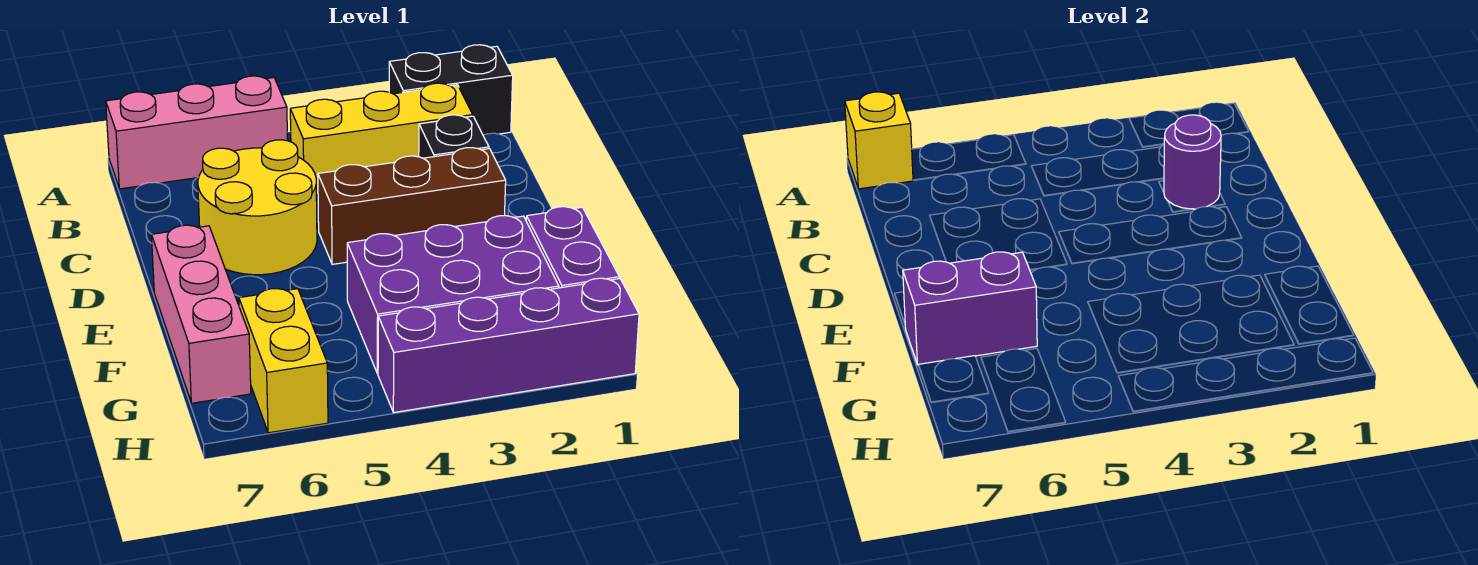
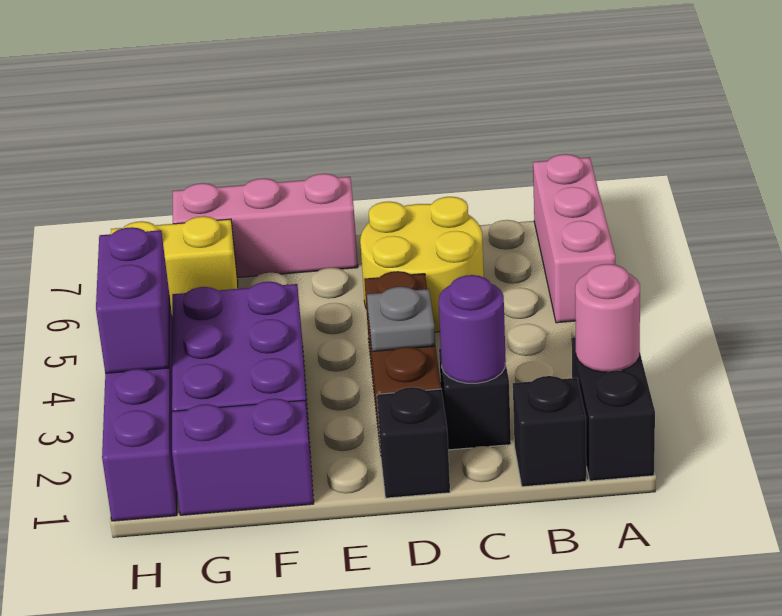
none -> pink 1x1 round brick [575,264,640,372]
yellow 1x1 brick [845,92,913,189] -> none
none -> black 1x1 brick [513,376,586,487]
yellow 1x3 brick [290,83,473,195] -> none
none -> black 1x1 brick [377,387,450,498]
none -> grey 1x1 plate [367,287,435,351]
purple 1x2 brick [903,252,1037,365] -> purple 1x2 brick moved to [96,227,169,373]

